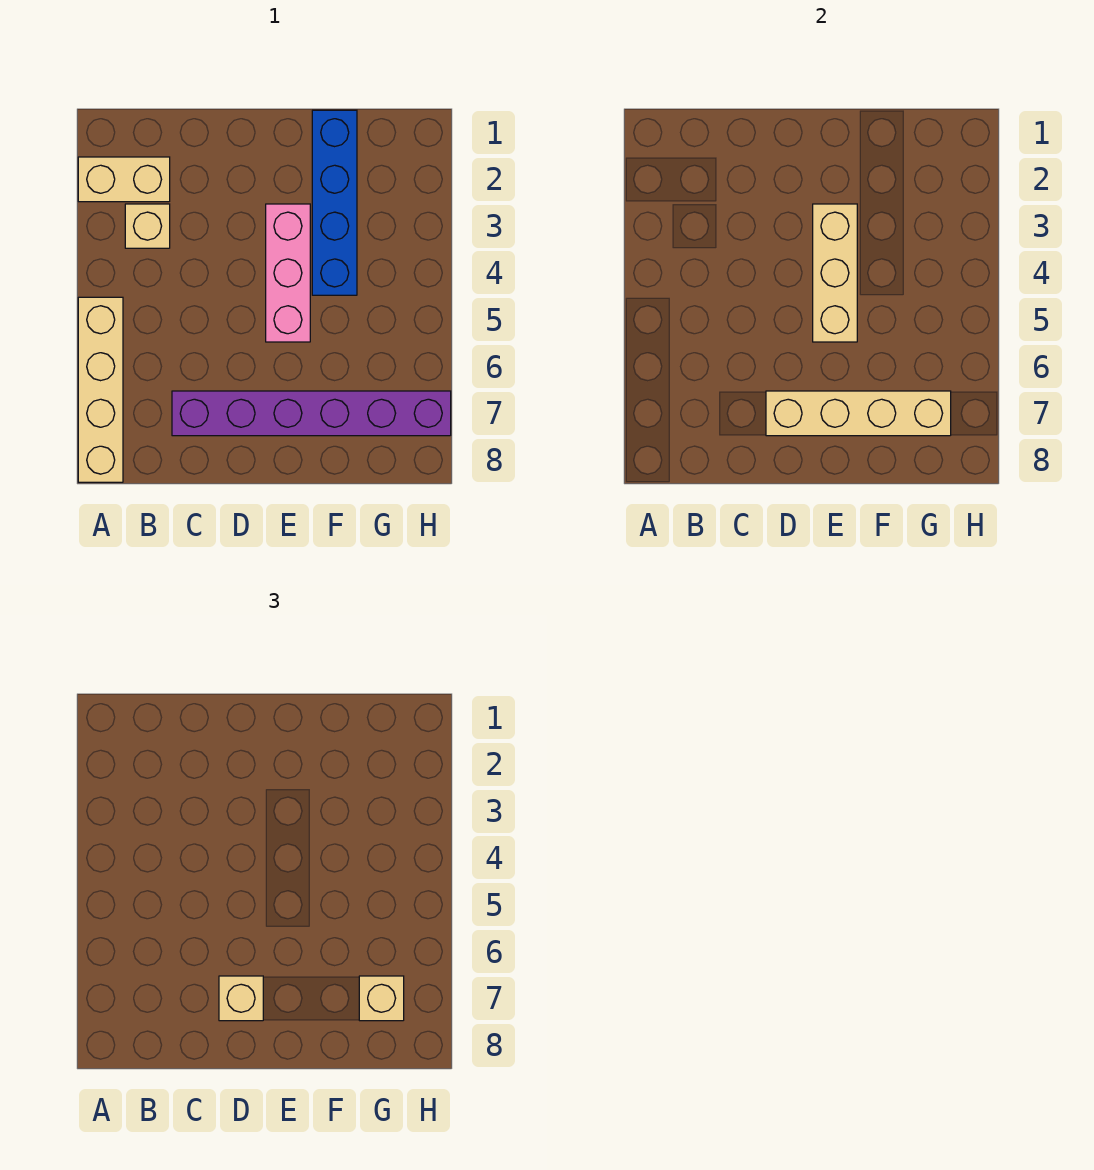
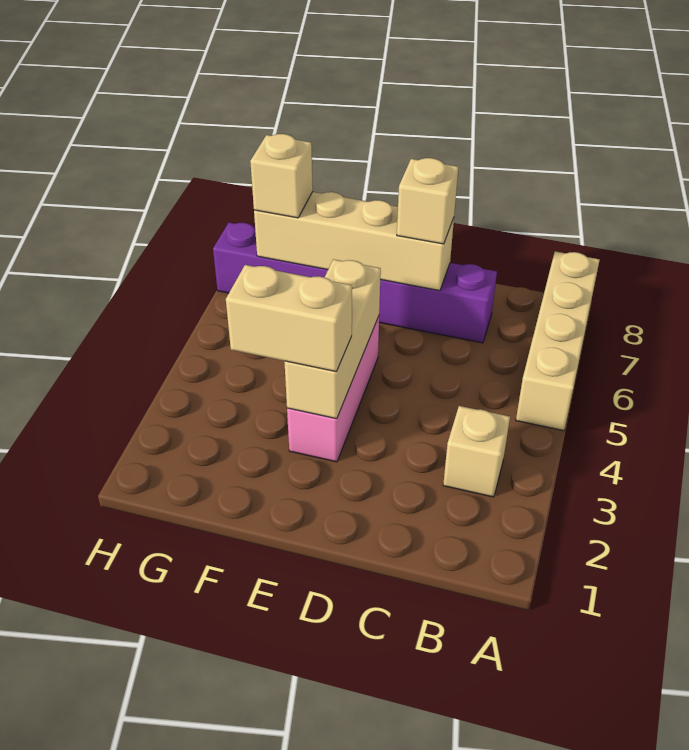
tan 1x2 brick [78,157,170,202] -> tan 1x2 brick moved to [226,265,352,372]
blue 1x4 brick [312,110,357,295] -> none

